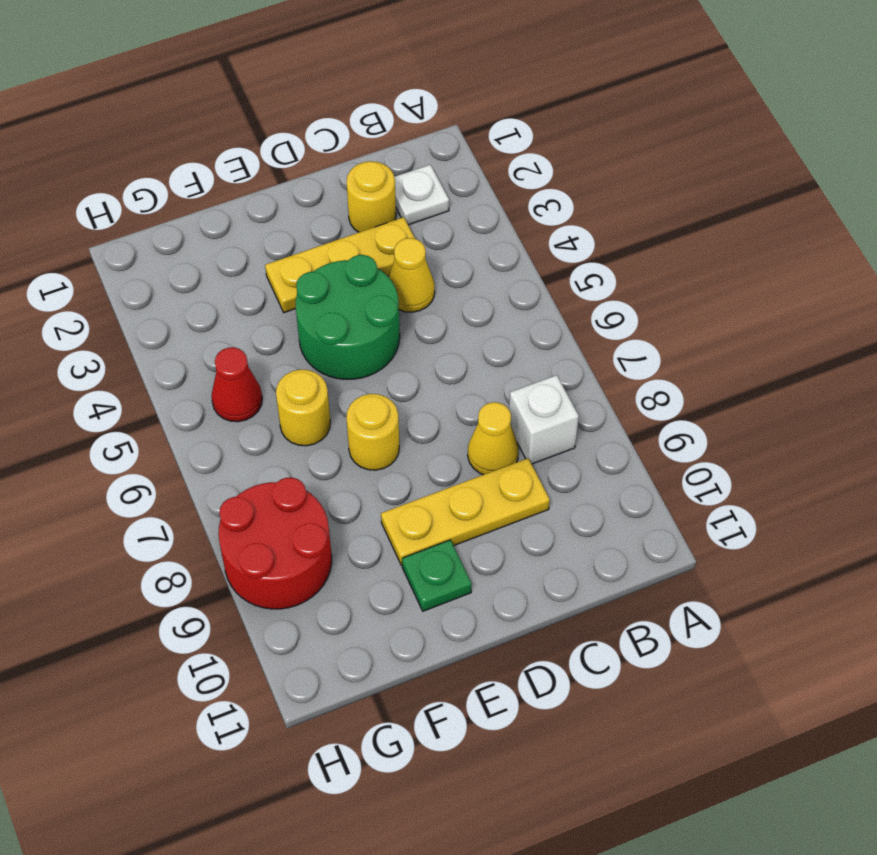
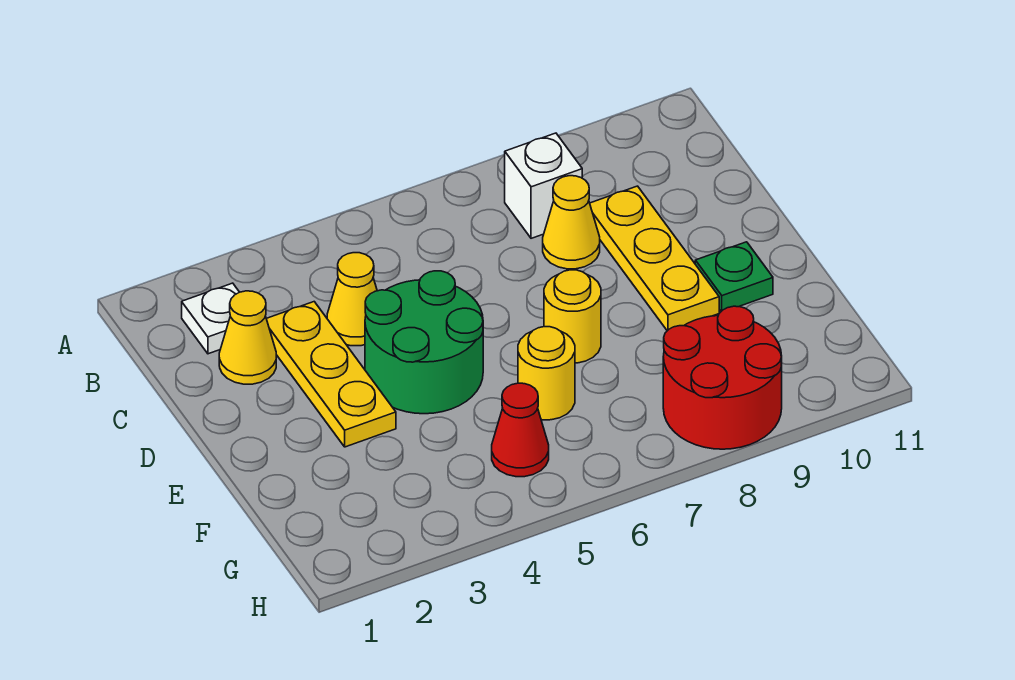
yellow 1x1 round brick [347,161,396,232] -> yellow 1x1 cone [219,291,276,384]

